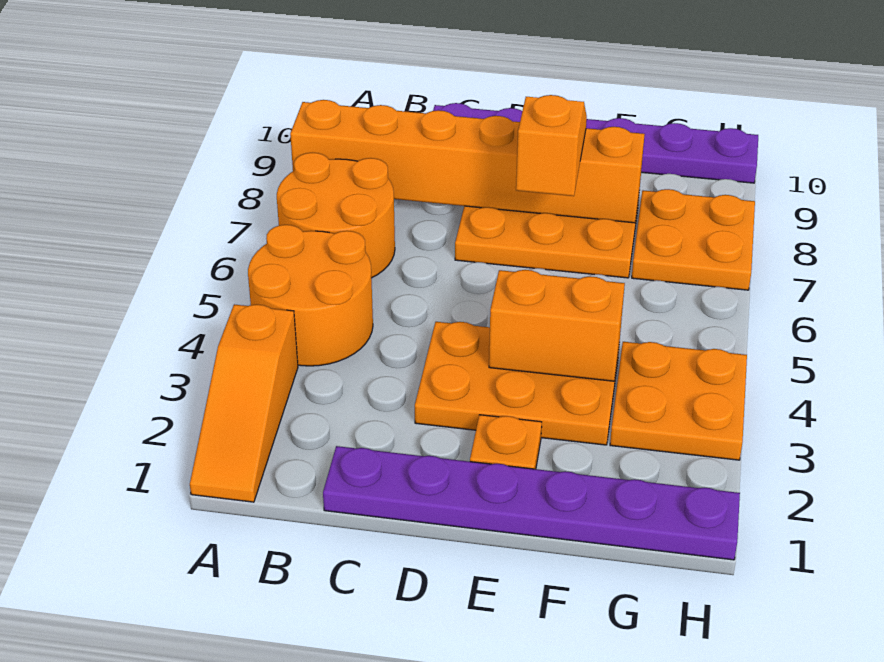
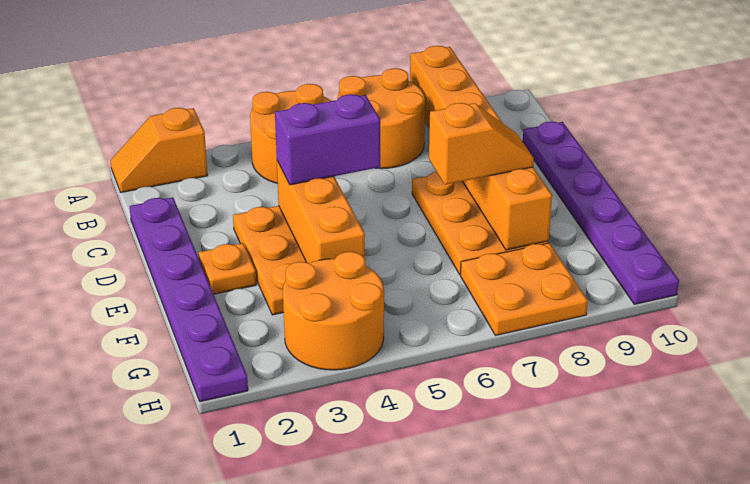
orange 1x3 slope [190,304,298,502] -> orange 1x2 slope [110,108,208,192]
none -> purple 1x2 brick [275,94,380,185]
orange 1x2 brick [489,270,625,381] -> orange 1x3 brick [277,161,365,263]
orange 2x2 plate [610,342,747,460] -> orange 2x2 round brick [283,252,384,370]

